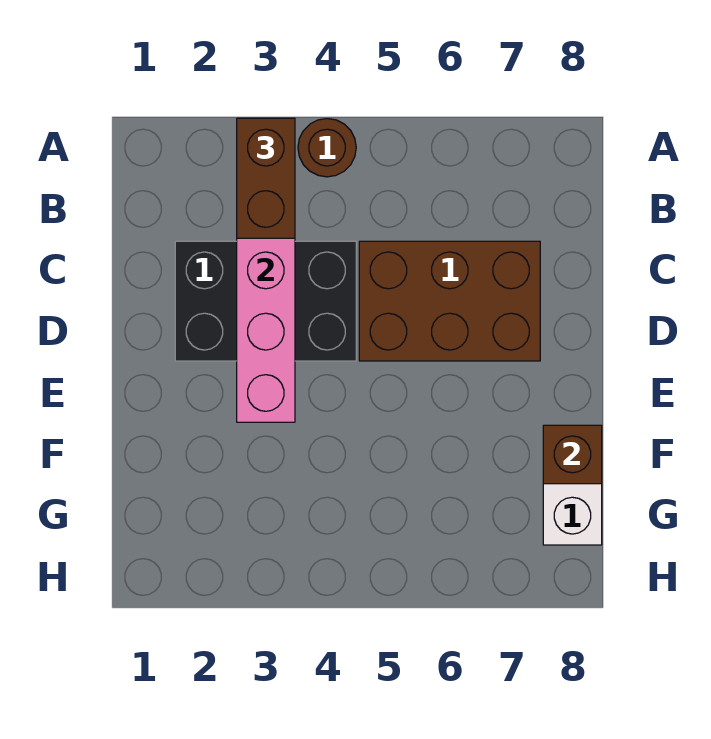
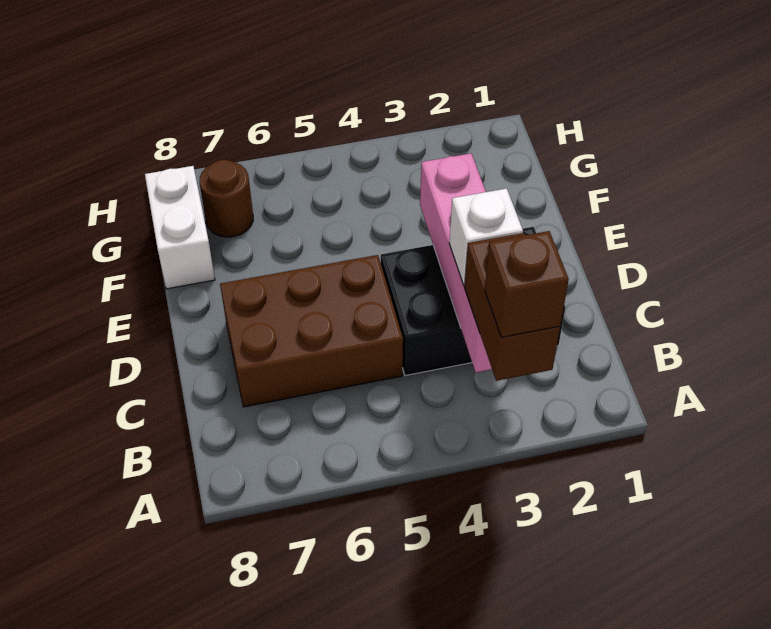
brown 1x1 round brick [298,119,356,177] -> brown 1x1 round brick moved to [200,160,253,237]
none -> white 1x1 brick [449,188,523,285]
brown 1x1 brick [543,425,602,484] -> brown 1x1 brick moved to [485,231,569,337]

